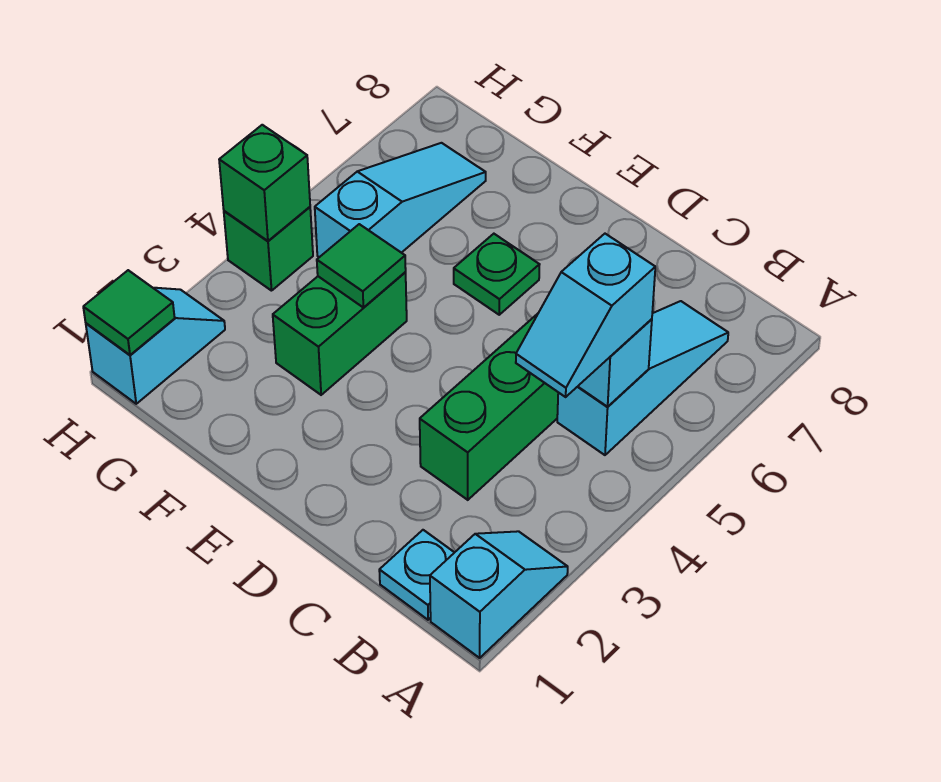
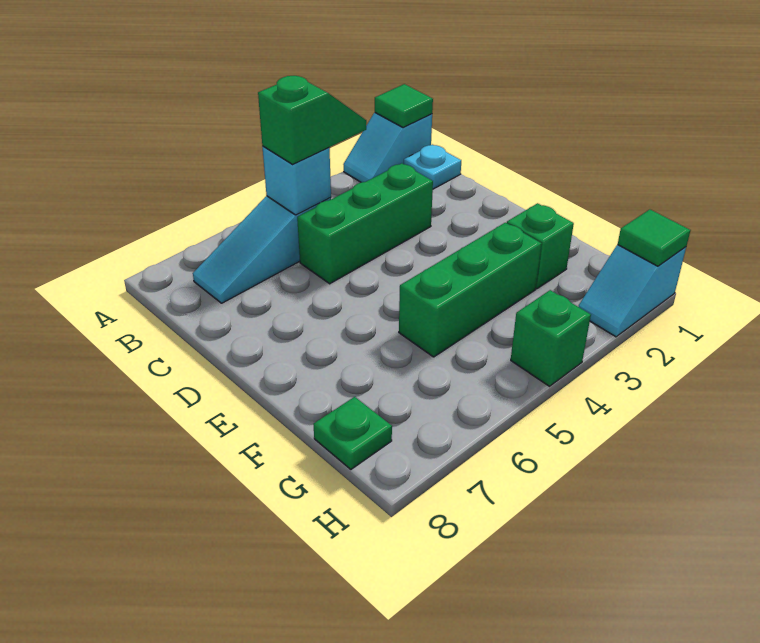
cyan 1x2 slope [516,234,655,397] -> green 1x2 slope [258,76,366,164]
green 1x1 plate [454,234,540,315] -> green 1x1 plate moved to [313,397,392,469]
green 1x2 brick [273,273,407,395] -> green 1x3 brick [399,223,542,357]
green 1x1 tile [317,224,406,308] -> green 1x1 tile moved to [375,84,433,128]
cyan 1x3 slope [315,143,486,257] -> none
green 1x1 brick [219,125,310,241] -> green 1x1 brick moved to [507,203,574,289]

